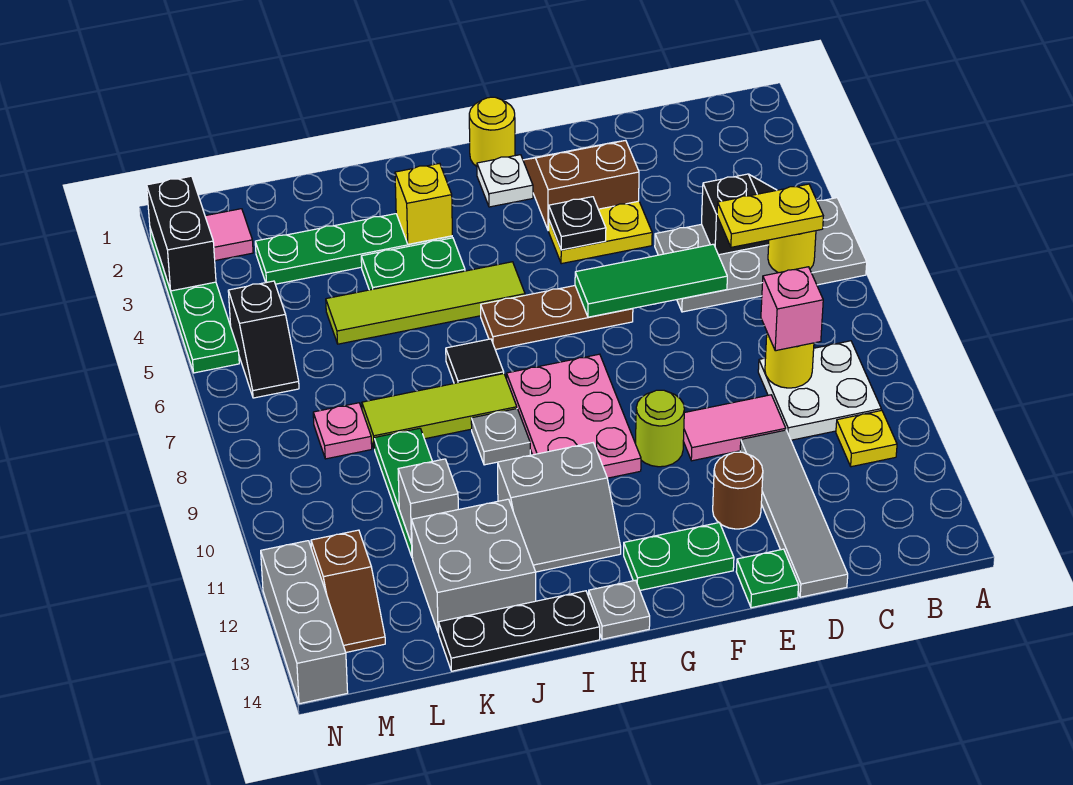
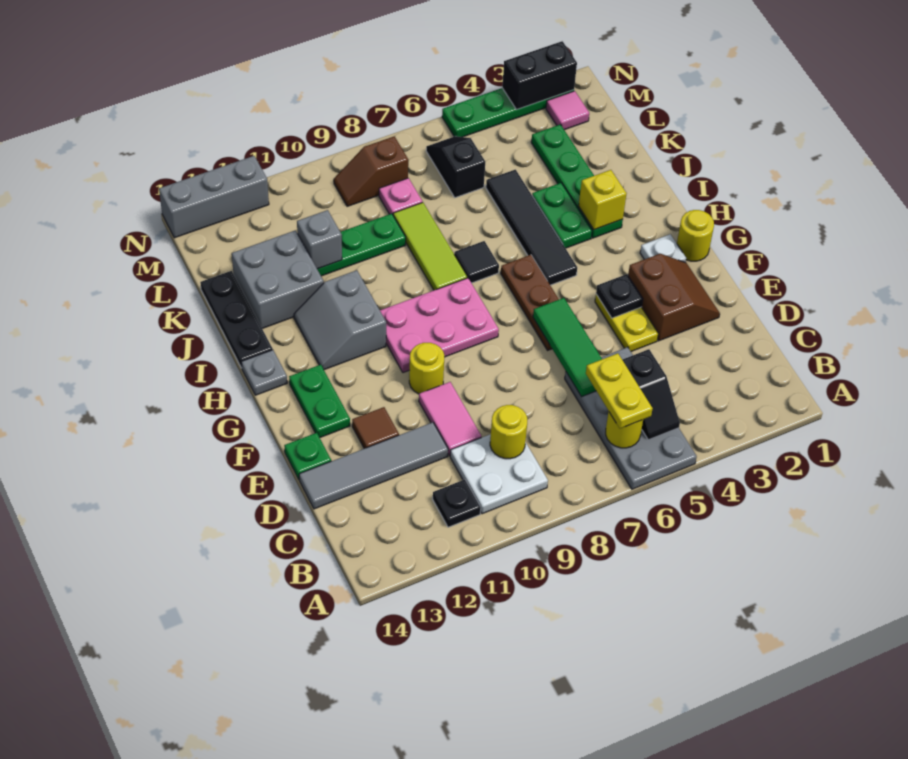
yellow 1x1 plate [836,410,897,467] -> black 1x1 plate [433,479,481,527]
pink 1x1 brick [761,267,823,351] -> none
brown 1x1 round brick [713,452,763,529] -> brown 1x1 tile [352,407,399,449]
lime 1x1 round brick [636,390,684,467] -> yellow 1x1 round brick [409,343,444,394]
lime 1x4 tile [326,262,525,344] -> black 1x4 tile [486,170,577,285]
grey 1x1 plate [471,409,530,465] -> none
black 1x2 slope [228,281,299,398] -> black 1x2 slope turned to [426,136,485,198]
brown 1x2 slope [311,530,385,652] -> brown 1x2 slope moved to [334,136,408,206]

